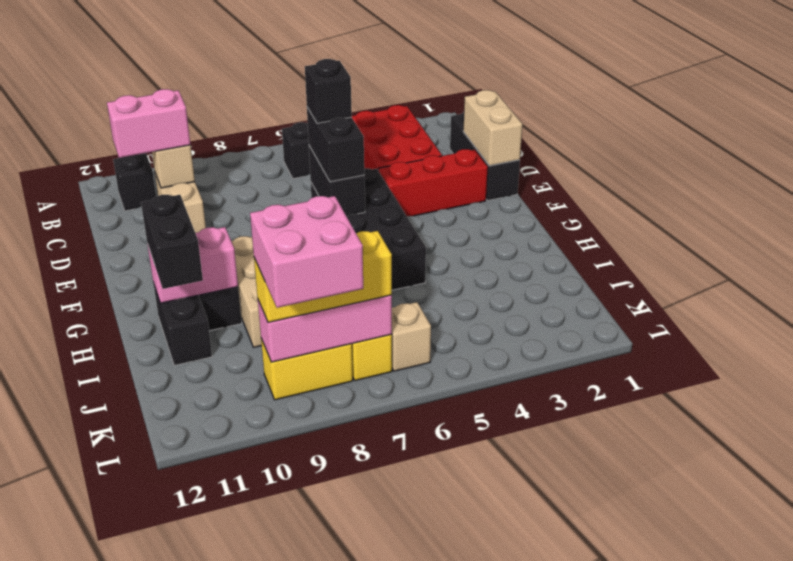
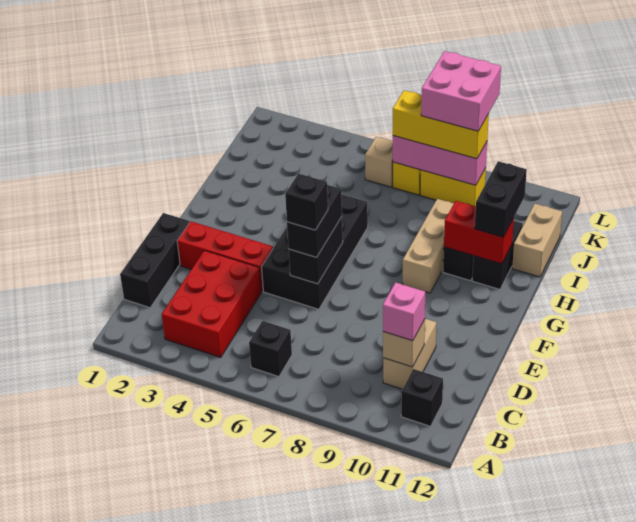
pink 1x2 brick [107,89,190,158] -> pink 1x1 brick [383,282,425,341]
tan 1x2 brick [463,90,522,166] -> tan 1x2 brick moved to [512,204,562,277]
pink 1x2 brick [147,227,238,303] -> red 1x2 brick [444,201,514,264]

